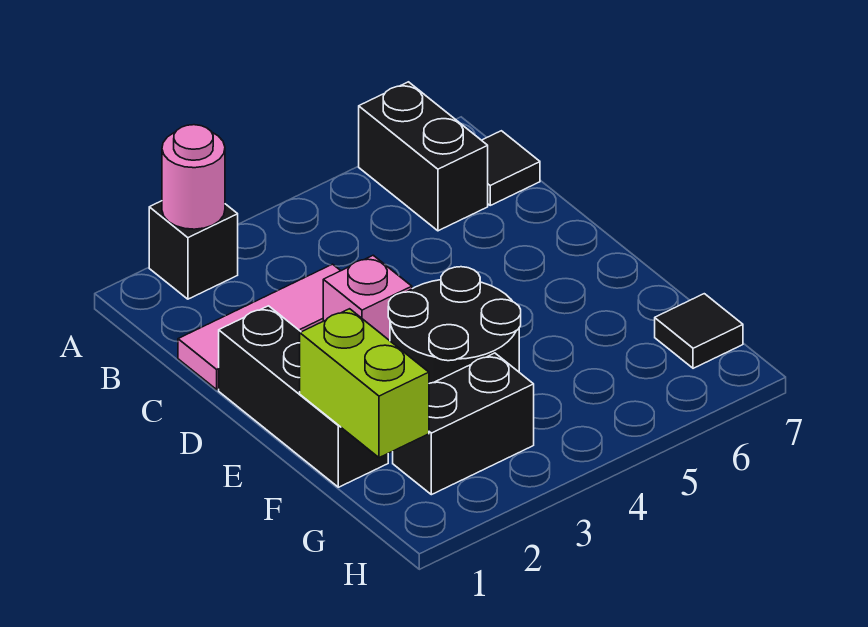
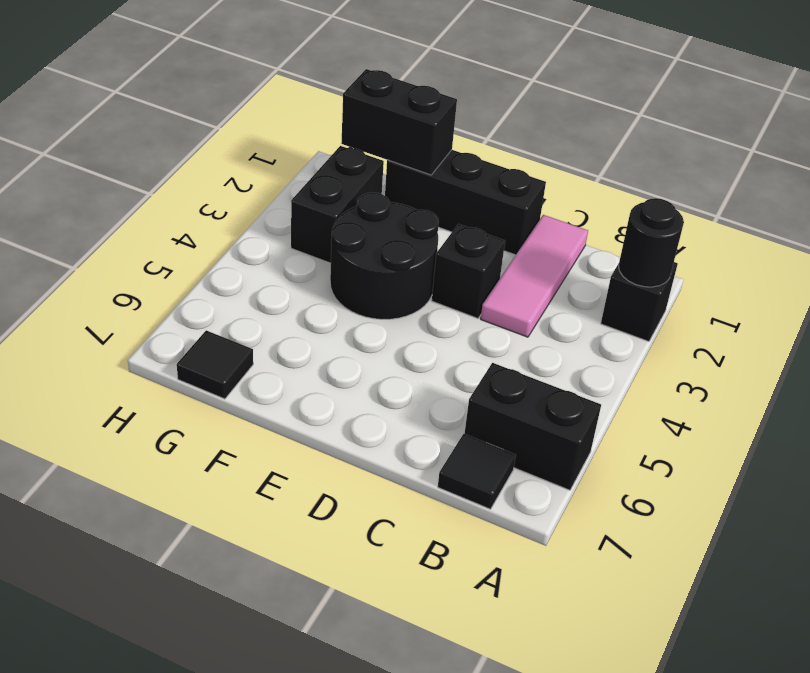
pink 1x1 round brick [162,125,225,229] -> black 1x1 round brick [619,198,684,287]
pink 1x1 brick [323,255,412,341] -> black 1x1 brick [432,224,505,318]
lime 1x2 brick [300,309,429,458] -> black 1x2 brick [341,69,457,175]

